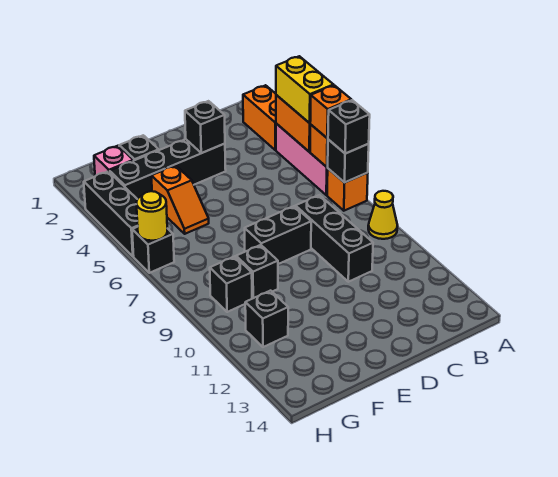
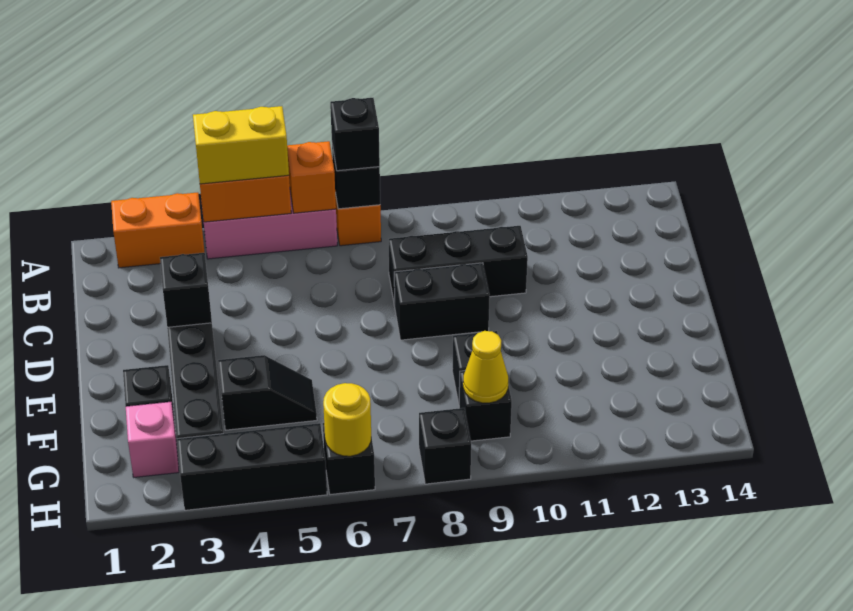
orange 1x1 brick [310,85,351,138] -> none
yellow 1x1 cone [368,191,398,239] -> yellow 1x1 cone moved to [463,331,508,403]
black 1x2 brick [245,206,311,264] -> black 1x2 brick turned to [394,263,490,340]
orange 1x2 slope [151,165,209,234] -> black 1x2 slope [218,355,317,430]
black 1x1 brick [245,291,288,347] -> black 1x1 brick moved to [419,408,471,484]

